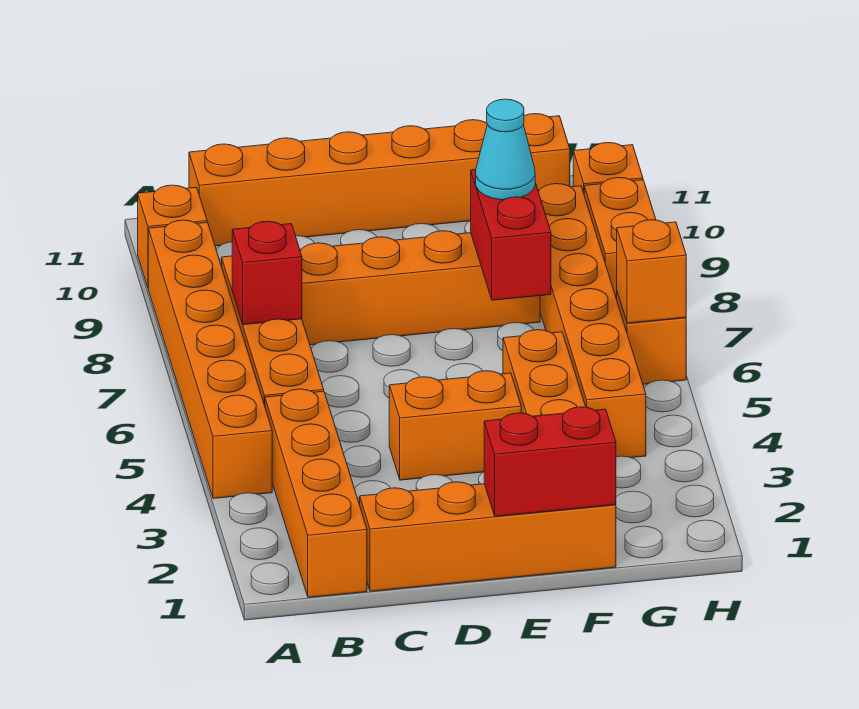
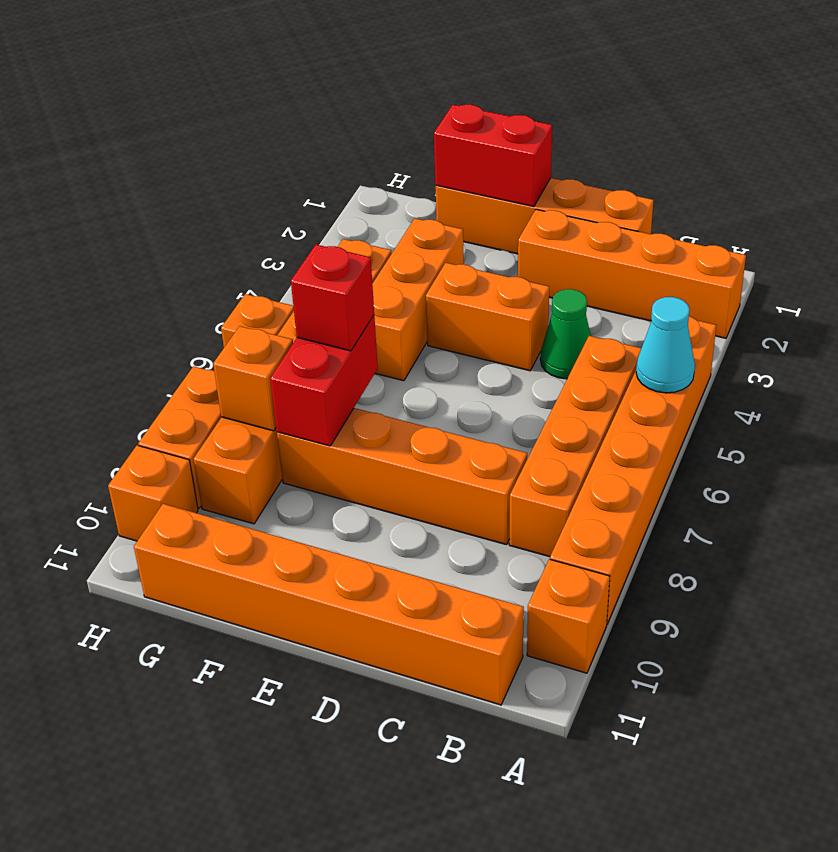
orange 1x4 brick [265,389,367,597] -> orange 1x4 brick turned to [518,209,746,338]
red 1x1 brick [232,221,302,325] -> red 1x1 brick moved to [291,245,374,351]
none -> green 1x1 cone [540,289,591,379]
cyan 1x1 cone [476,99,535,200] -> cyan 1x1 cone moved to [636,297,695,393]
orange 1x1 brick [617,220,686,323] -> orange 1x1 brick moved to [213,326,293,431]

